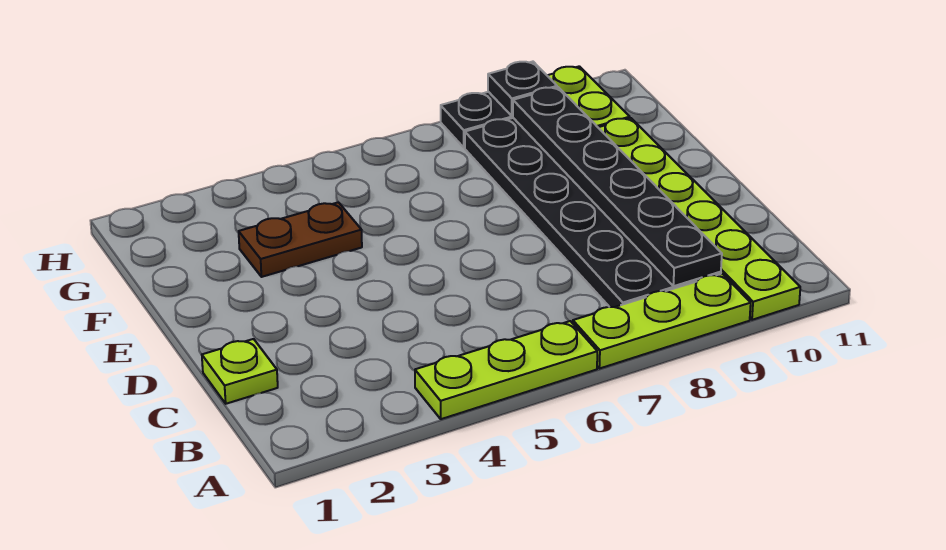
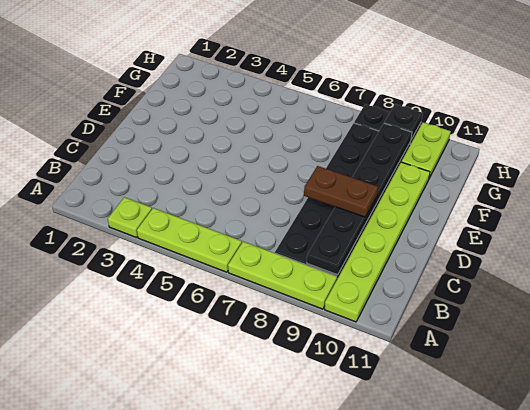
lime 1x1 plate [202,339,278,404] -> lime 1x1 plate moved to [108,197,152,238]
brown 1x2 plate [239,202,362,277] -> brown 1x2 plate moved to [304,166,378,217]

